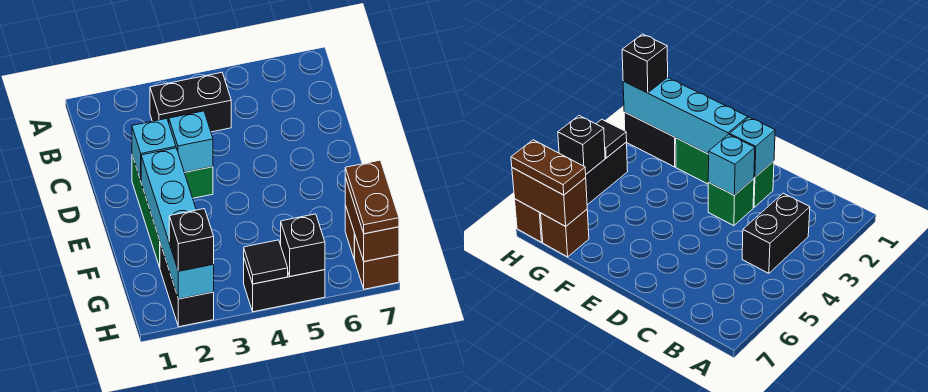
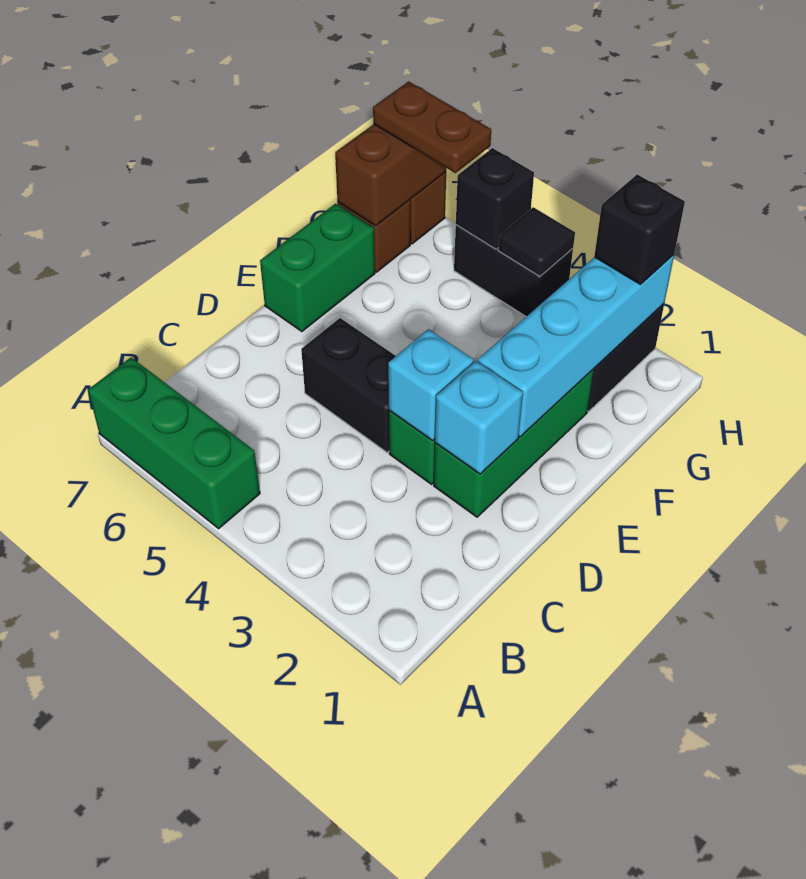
none -> green 1x3 brick [88,358,260,529]
black 1x2 brick [150,72,231,132] -> black 1x2 brick moved to [301,318,396,452]
none -> green 1x2 brick [260,204,375,332]
brown 1x2 plate [345,160,399,234] -> brown 1x2 plate turned to [373,81,491,173]

